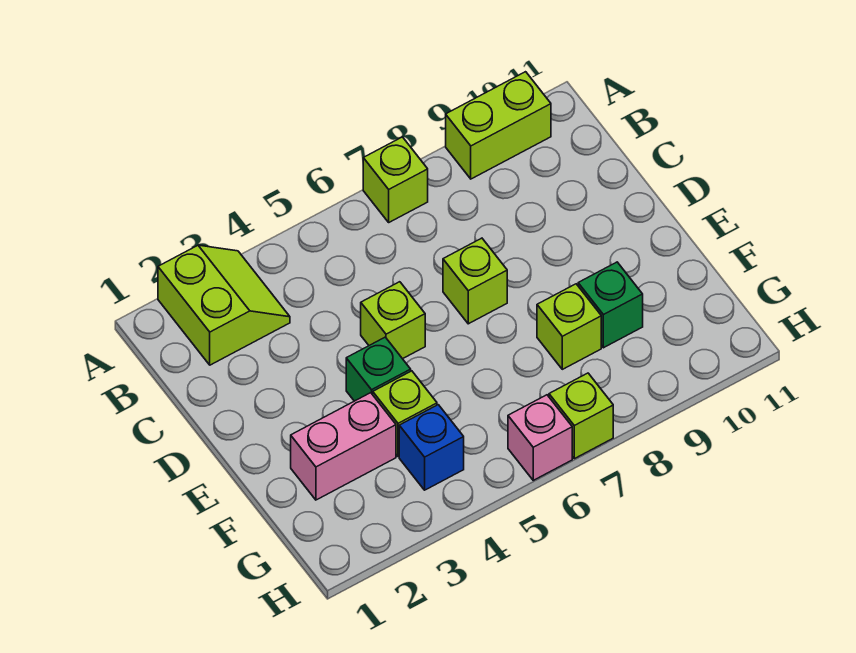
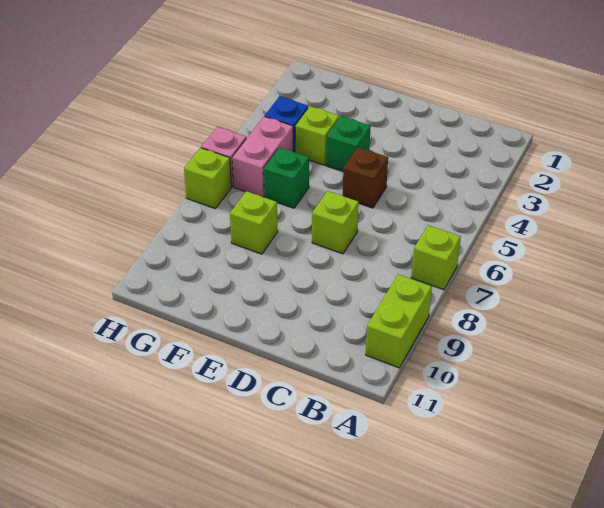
lime 2x2 slope [158,245,290,365] -> none
lime 1x1 brick [361,282,425,359] -> brown 1x1 brick [343,147,388,208]
pink 1x2 brick [291,393,396,500] -> pink 1x2 brick moved to [232,116,293,197]
green 1x1 brick [578,262,643,348] -> green 1x1 brick moved to [264,147,309,208]

